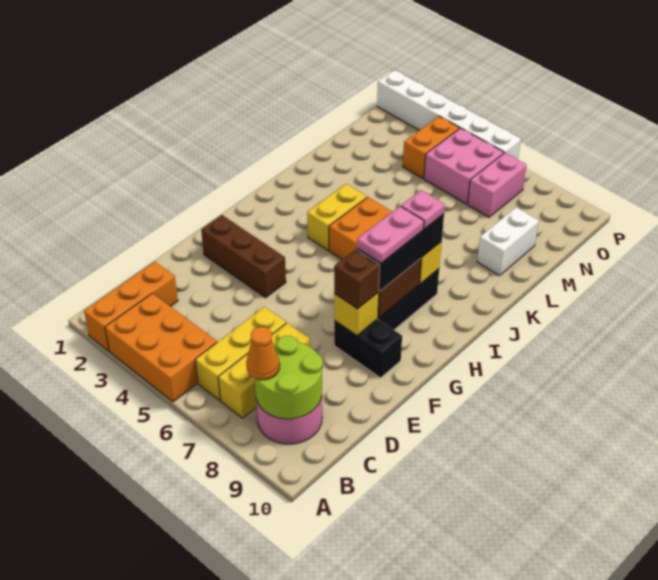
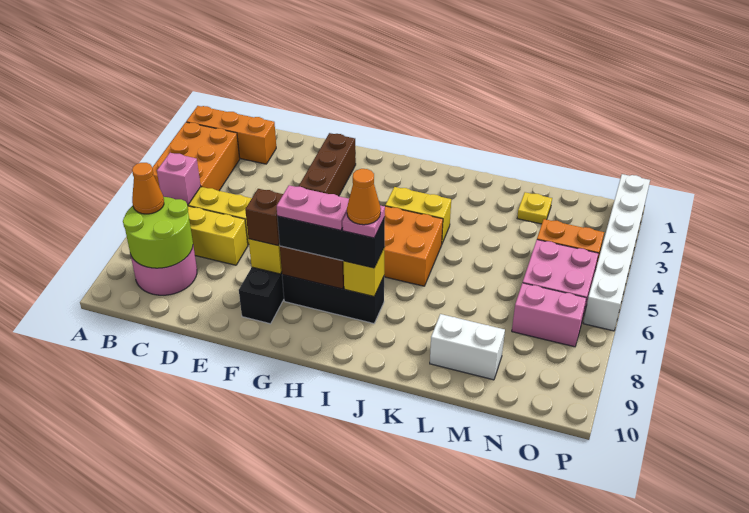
none -> pink 1x1 brick [157,153,201,205]
none -> orange 1x1 cone [347,169,381,225]
none -> yellow 1x1 plate [517,192,552,224]

